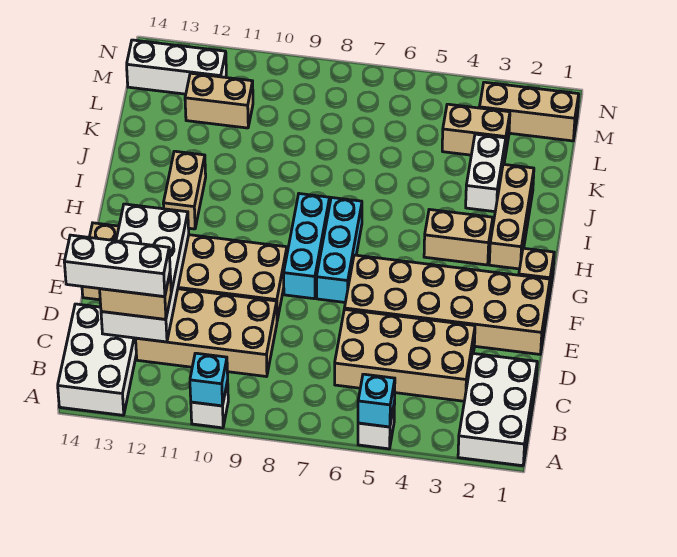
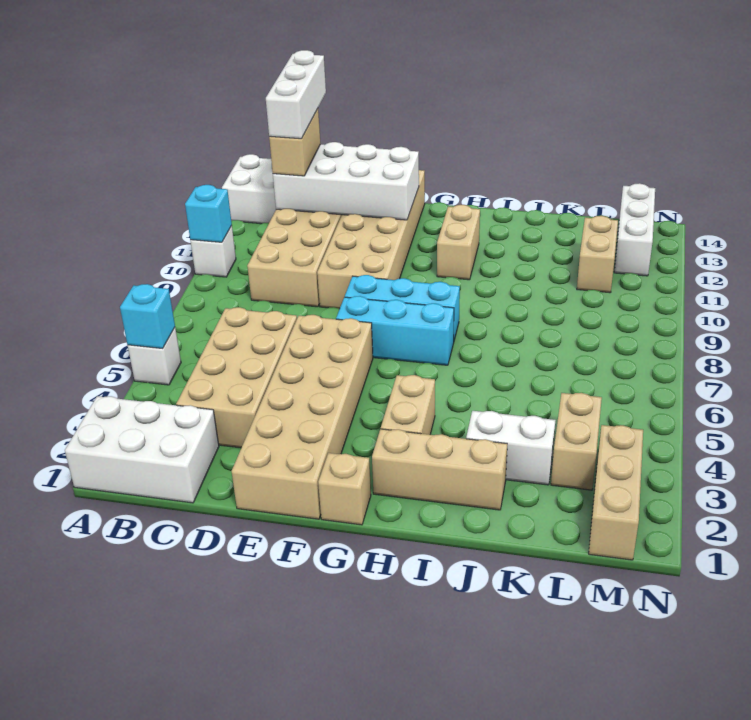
tan 1x2 brick [163,151,206,229] -> tan 1x2 brick turned to [437,205,480,280]

